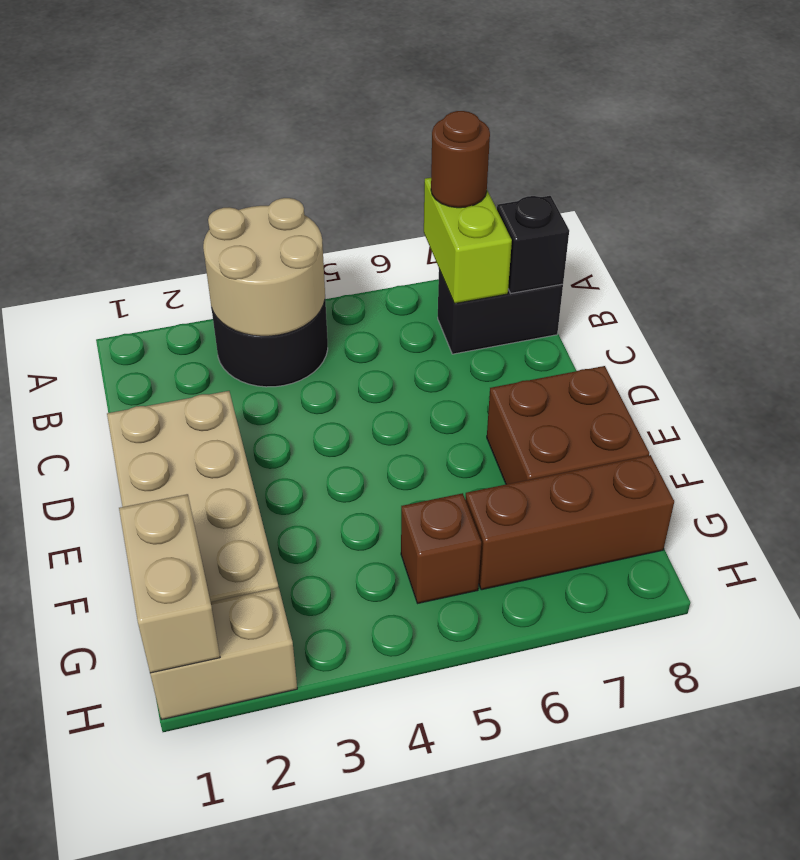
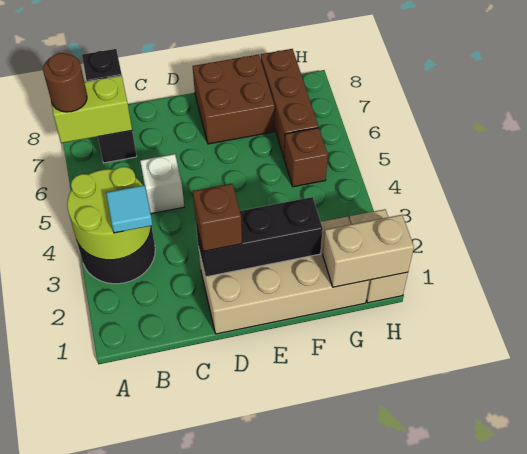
tan 2x2 round brick [203,198,325,336] -> lime 2x2 round brick [67,167,151,260]
none -> cyan 1x1 tile [106,185,153,233]
none -> white 1x1 brick [140,154,184,214]
none -> black 1x3 brick [196,197,323,277]
none -> brown 1x1 brick [193,184,242,251]

